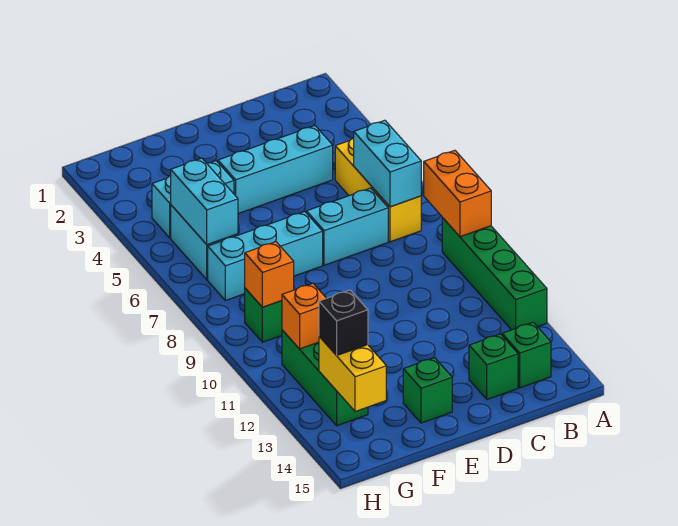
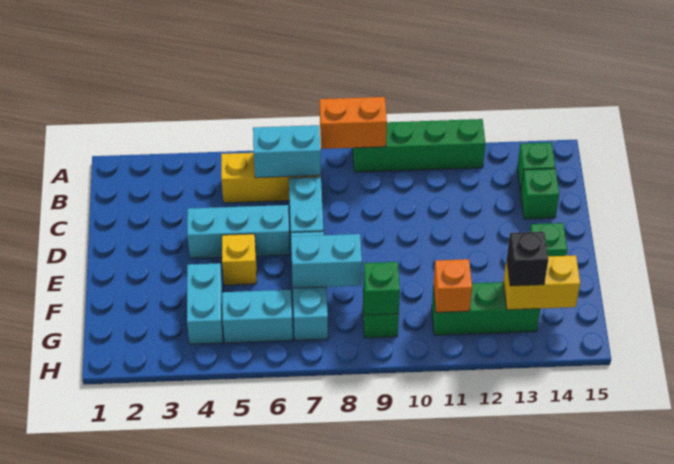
cyan 1x3 brick [218,126,333,214] -> cyan 1x3 brick turned to [187,205,290,258]
none -> yellow 1x1 brick [222,234,257,285]
cyan 1x2 brick [171,158,238,245] -> cyan 1x2 brick moved to [291,234,362,288]
orange 1x1 brick [245,242,294,307] -> green 1x1 brick [363,262,400,315]

